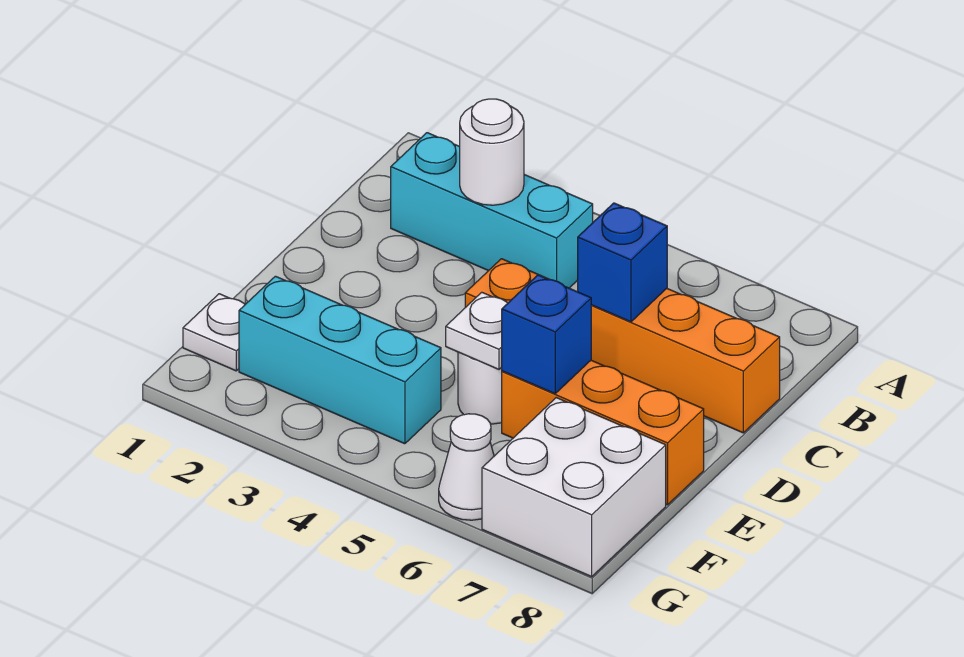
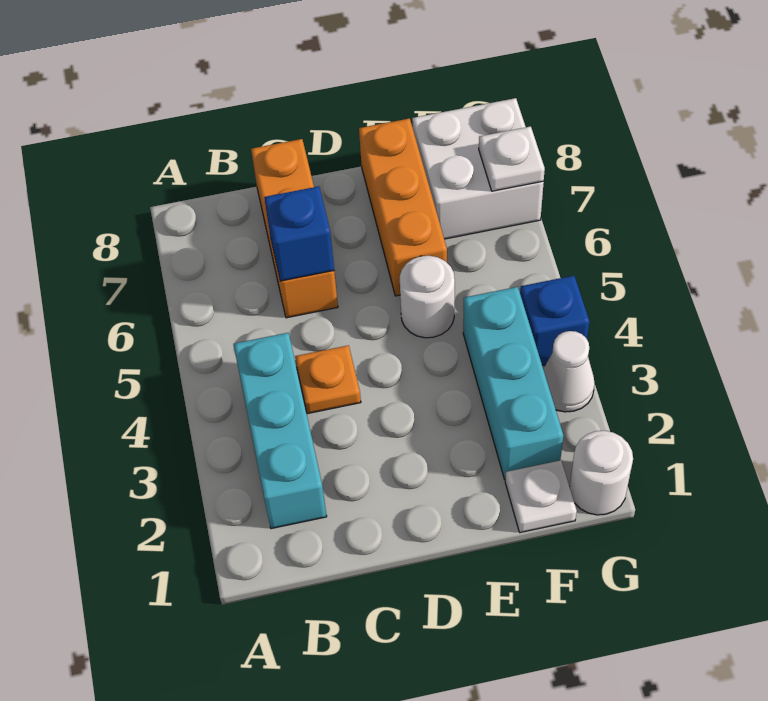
white 1x1 round brick [460,99,524,205] -> white 1x1 round brick moved to [569,431,633,515]
white 1x1 plate [446,292,508,369] -> white 1x1 plate moved to [479,126,545,191]
blue 1x1 brick [502,275,591,394] -> blue 1x1 brick moved to [520,276,589,366]
white 1x1 cone [439,414,494,520] -> white 1x1 cone moved to [543,331,595,412]

